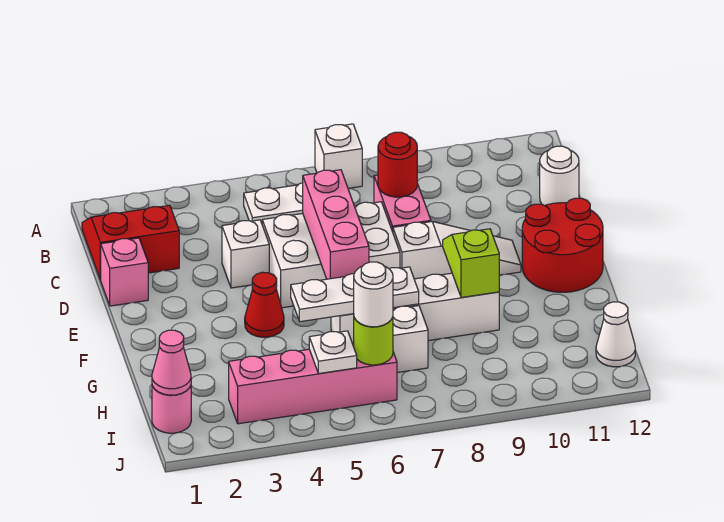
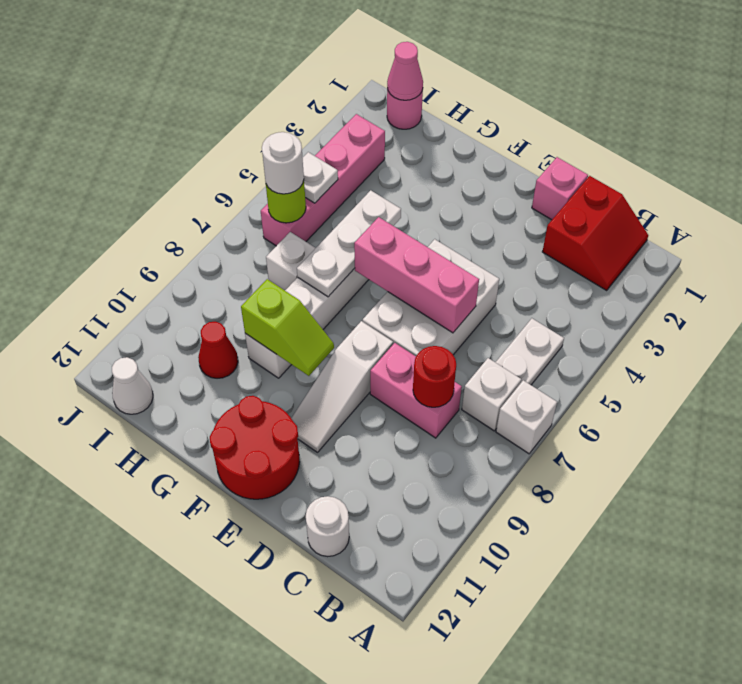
white 1x1 brick [222,220,269,288] -> white 1x1 brick moved to [462,358,521,431]
red 1x1 cone [245,272,284,337] -> red 1x1 cone moved to [198,322,238,378]

